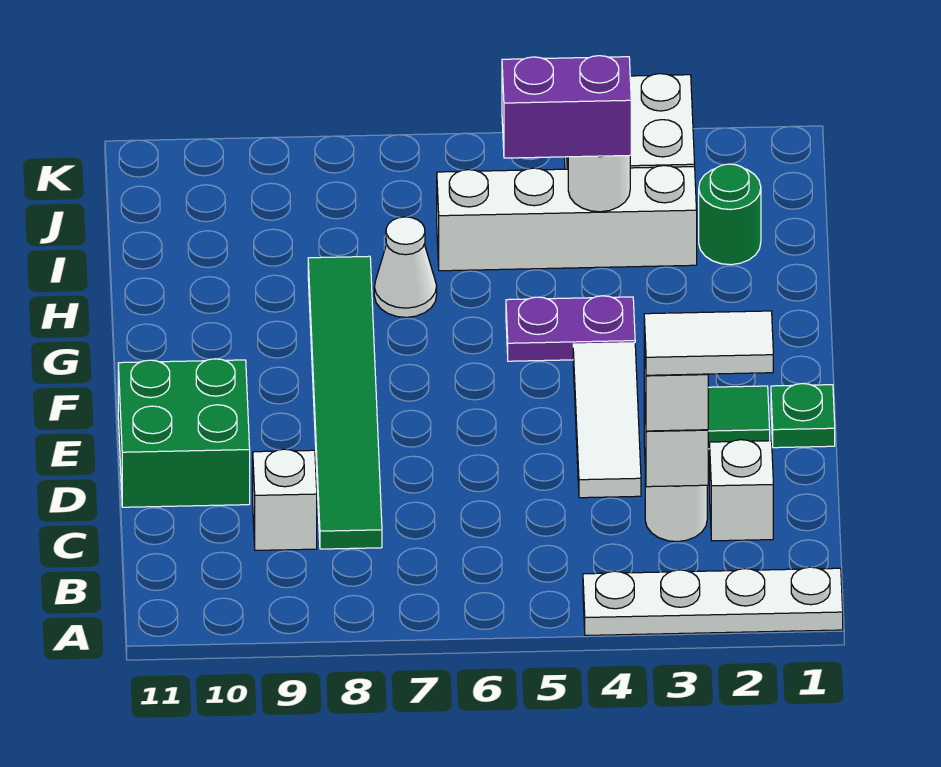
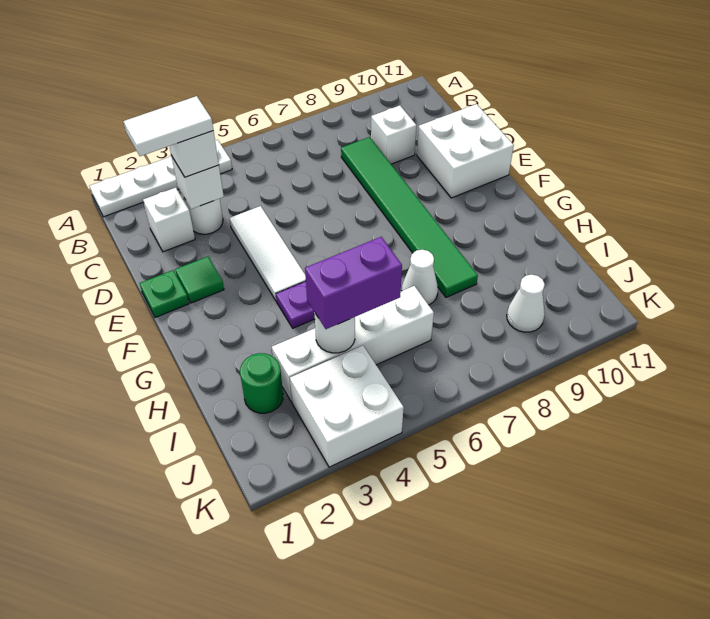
green 2x2 brick [118,359,250,507] -> white 2x2 brick [417,104,514,198]
none -> white 1x1 cone [507,275,545,332]

